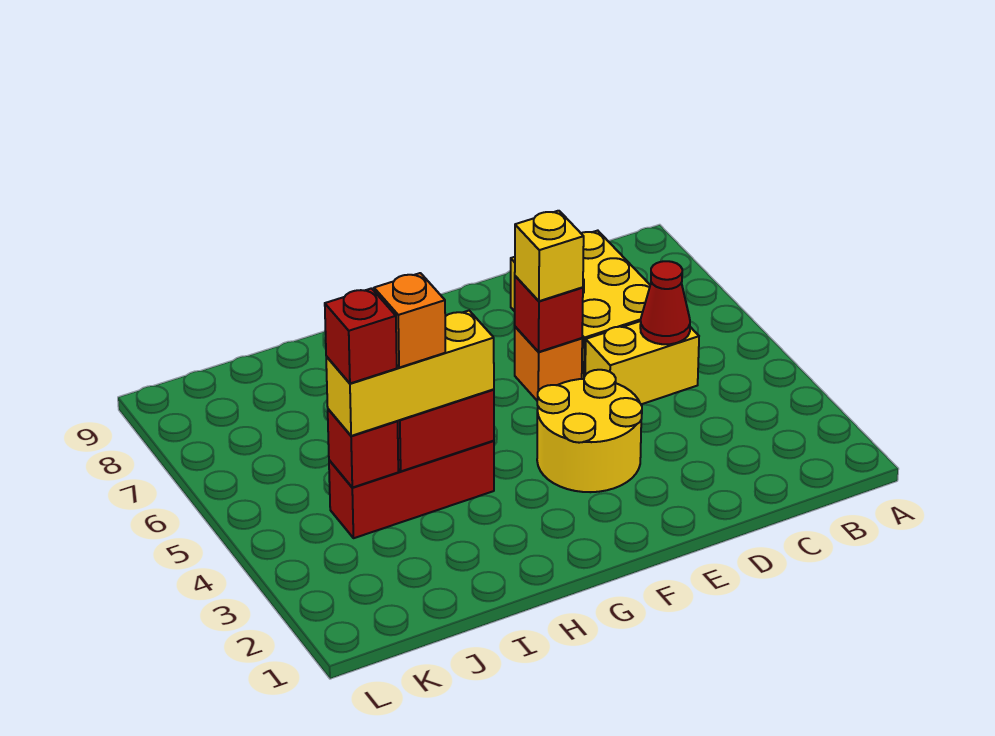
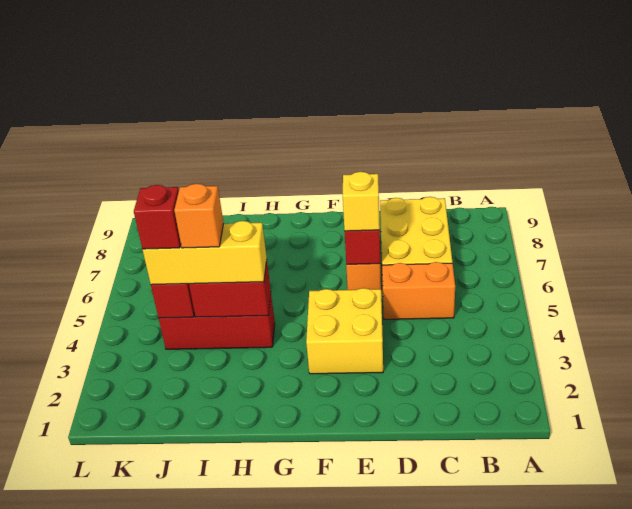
yellow 1x2 brick [585,321,699,404] -> orange 1x2 brick [382,262,455,319]
red 1x1 cone [640,261,690,344] -> none
yellow 2x2 round brick [537,370,642,492] -> yellow 2x2 brick [306,288,383,374]

